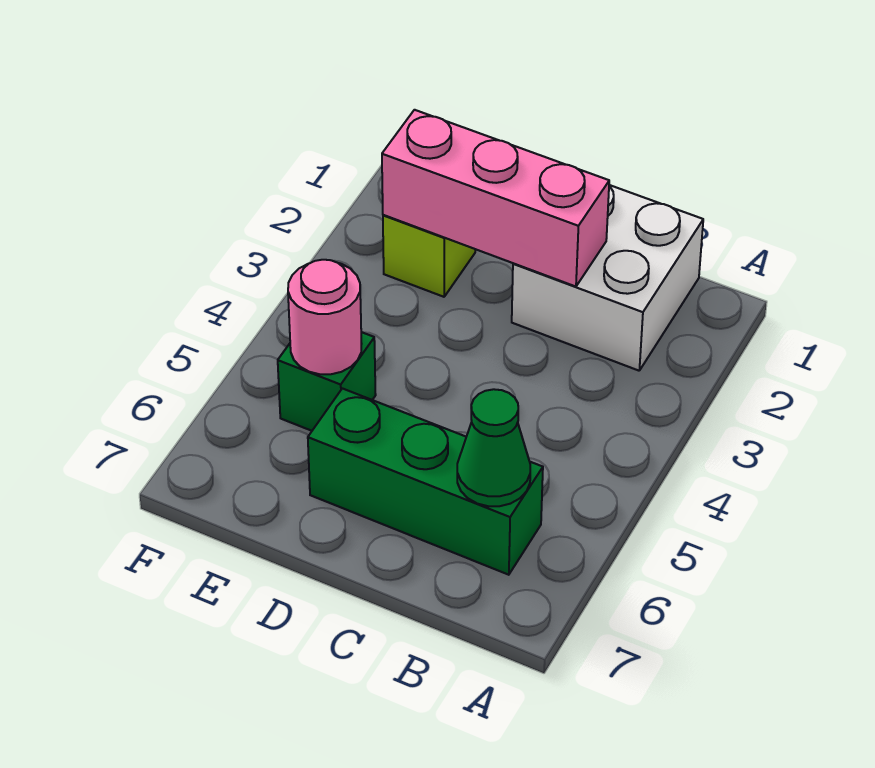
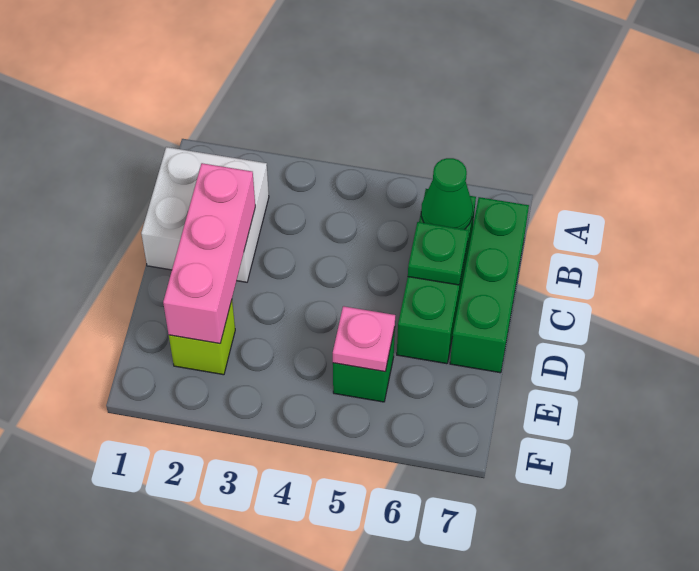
none -> green 1x3 brick [450,197,529,373]
none -> green 1x1 plate [408,222,469,285]
pink 1x1 round brick [288,260,362,374] -> pink 1x1 plate [333,306,395,372]

